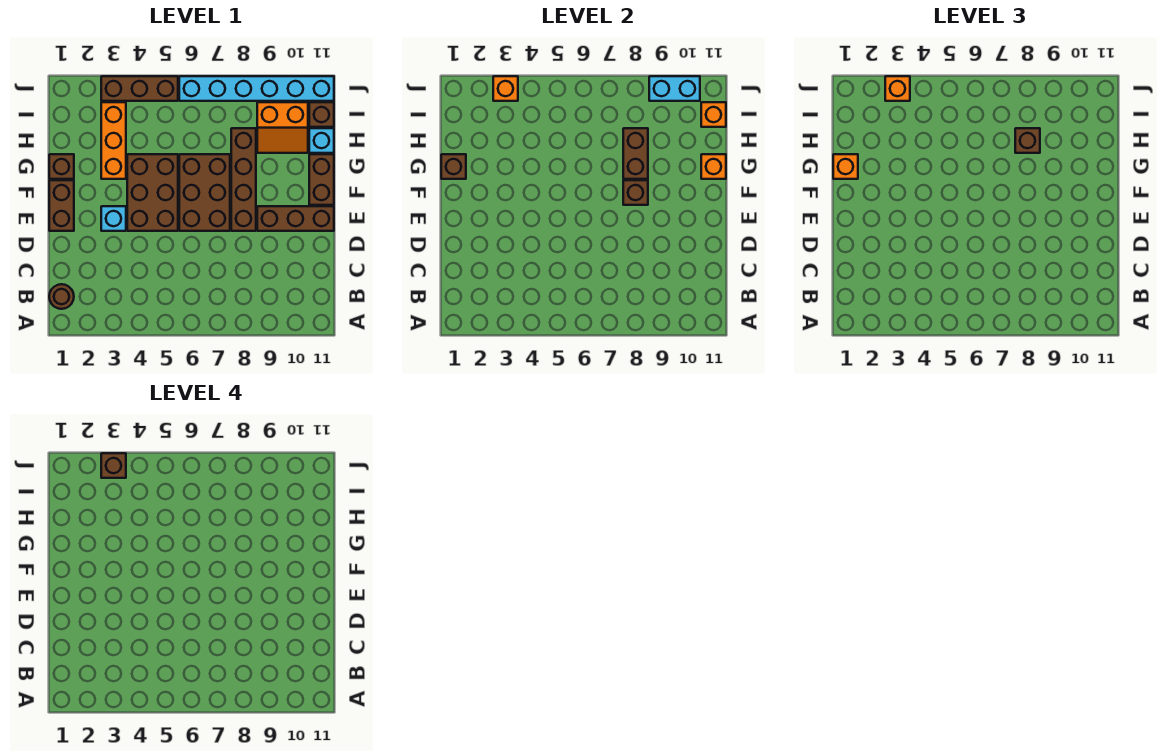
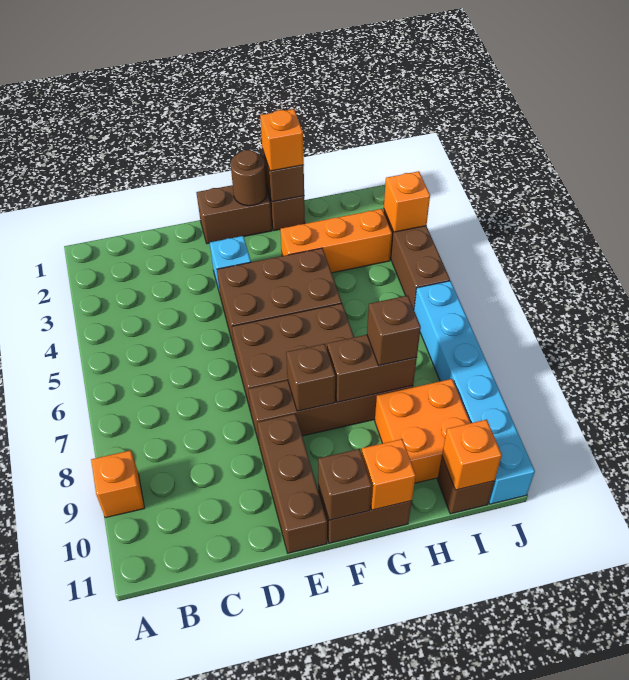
brown 1x1 round brick [49,284,74,309] -> brown 1x1 round brick moved to [231,150,267,206]
orange 2x2 slope [257,102,308,153] -> orange 2x2 brick [375,379,470,483]
cyan 1x1 brick [309,128,334,153] -> none
orange 1x1 brick [885,76,910,101] -> orange 1x1 brick moved to [91,450,144,518]
brown 1x1 brick [101,453,126,478] -> brown 1x1 brick moved to [318,449,372,520]
cyan 1x2 brick [649,76,700,101] -> none

